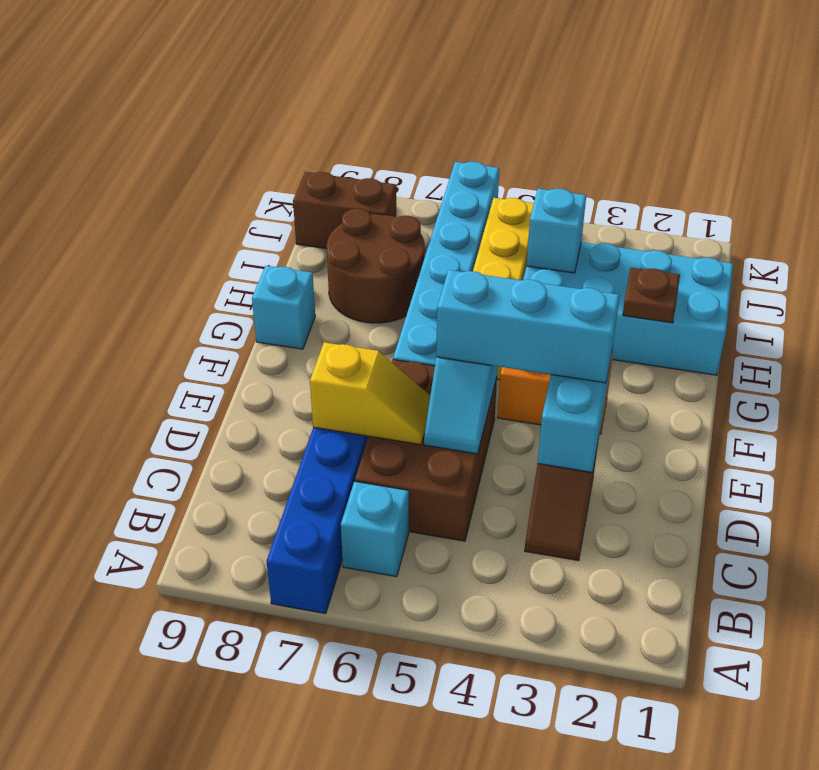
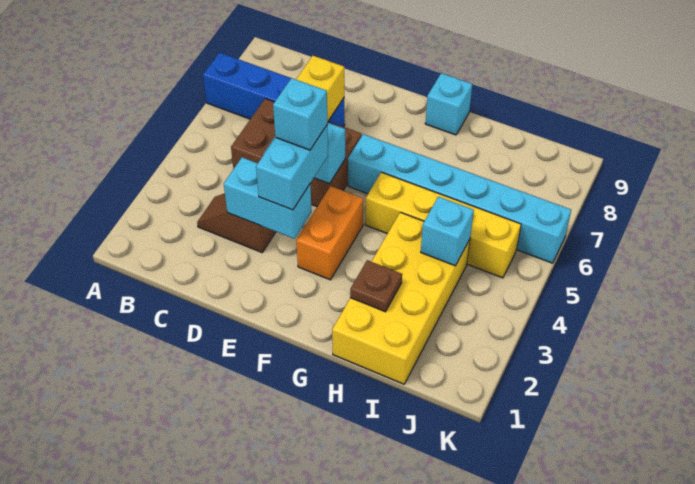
cyan 1x1 brick [341,481,409,577] -> cyan 1x1 brick moved to [273,78,328,150]
cyan 1x3 brick [436,270,620,383] -> cyan 1x2 brick [256,124,328,210]
cyan 2x4 brick [523,242,733,375] -> yellow 2x4 brick [332,212,470,384]
brown 2x2 round brick [327,209,425,323] -> none
brown 1x2 brick [293,172,396,249] -> none

